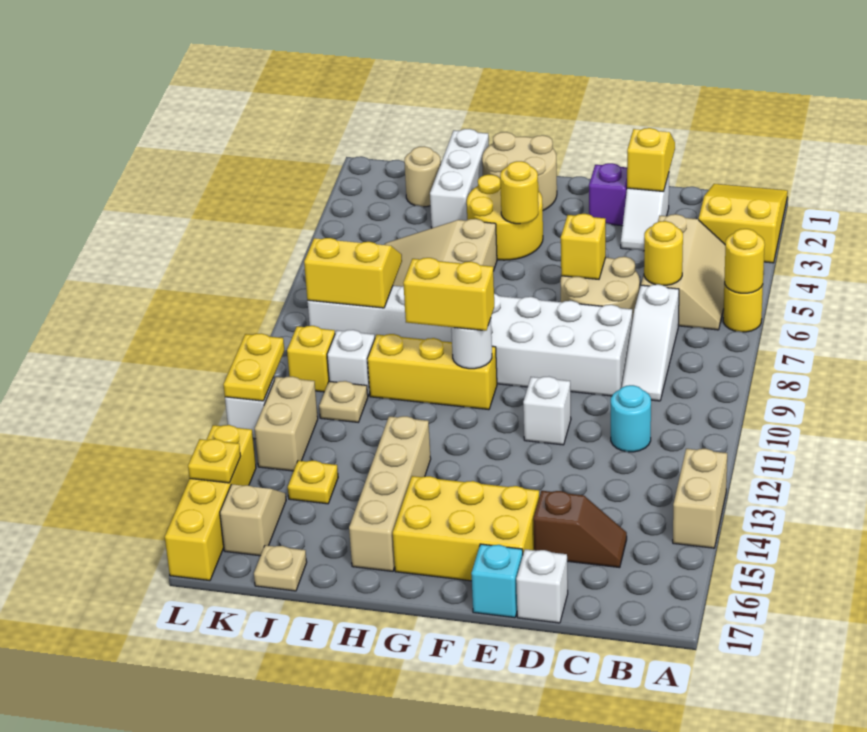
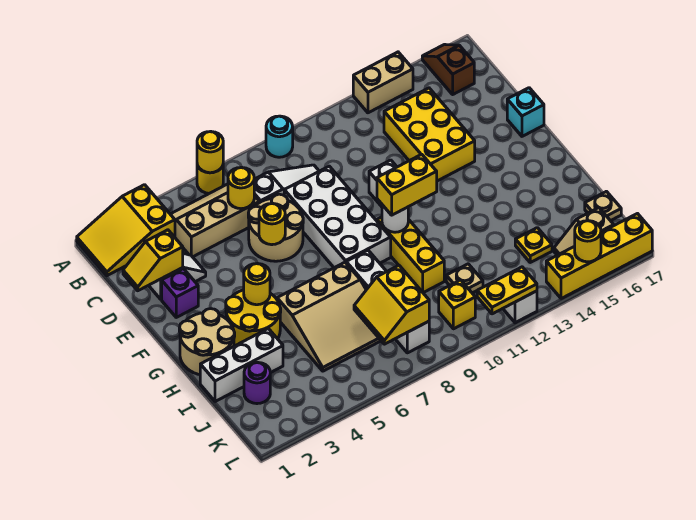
cyan 1x1 round brick [611,385,651,452] -> cyan 1x1 round brick moved to [266,116,293,157]
brown 1x2 slope [533,491,627,568] -> brown 1x2 slope moved to [422,44,474,94]
white 1x1 brick [516,549,568,623] -> none
yellow 1x1 brick [561,214,606,279] -> yellow 1x1 round brick [259,203,285,245]
yellow 2x3 brick [393,476,539,581] -> yellow 2x3 brick moved to [384,88,475,181]
yellow 1x2 brick [403,258,494,331] -> yellow 1x2 brick turned to [377,154,437,215]
tan 1x4 brick [349,416,431,571] -> none
tan 1x1 round brick [404,146,441,207] -> purple 1x1 round brick [244,362,270,404]
white 1x1 brick [327,330,375,396] -> none
tan 1x2 brick [255,376,318,471] -> none
yellow 1x1 plate [188,439,241,483] -> yellow 1x1 round brick [575,221,601,262]

